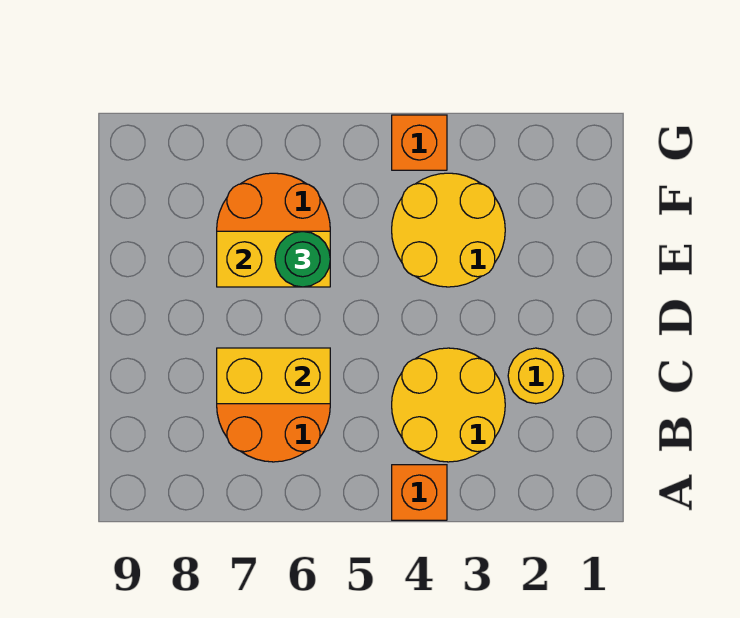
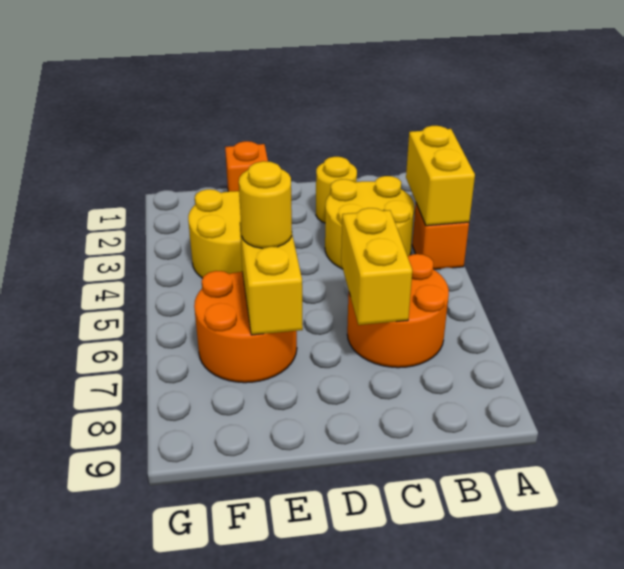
none -> yellow 1x2 brick [406,126,475,226]
green 1x1 round brick [275,232,330,287] -> yellow 1x1 round brick [239,161,292,248]
orange 1x1 brick [392,115,447,170] -> orange 1x1 brick moved to [225,141,268,192]

